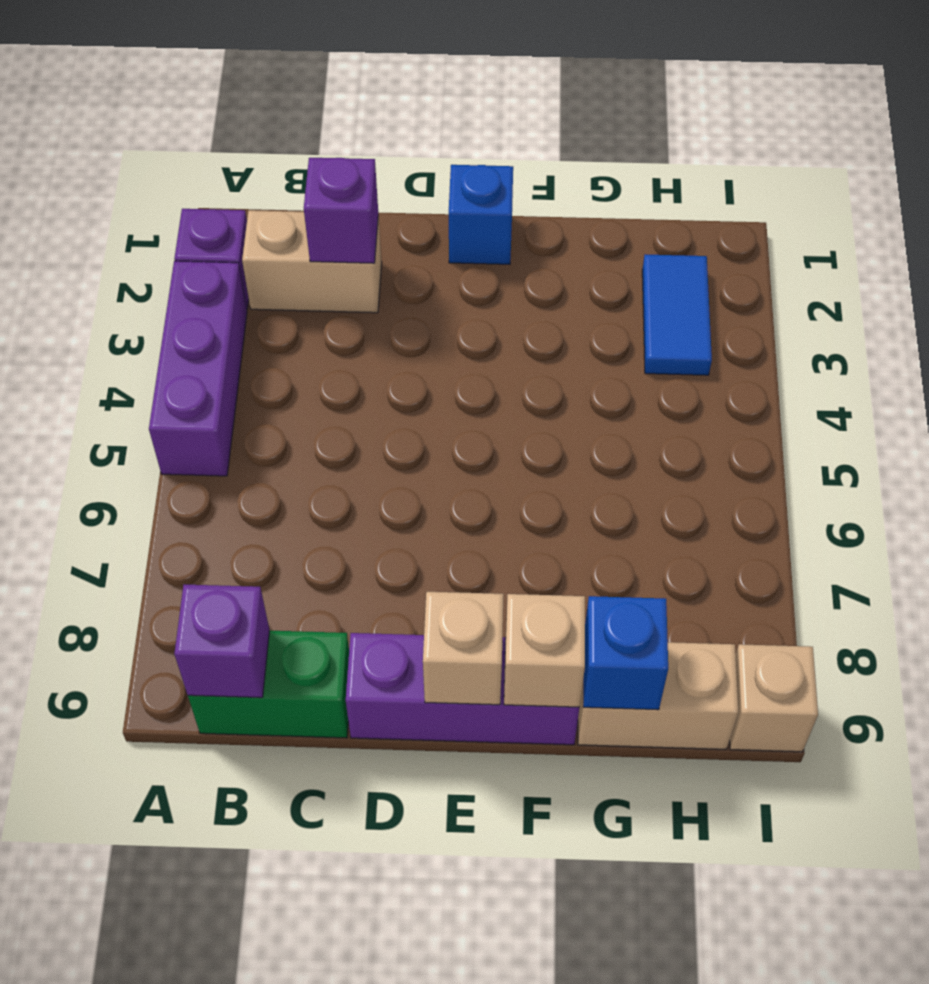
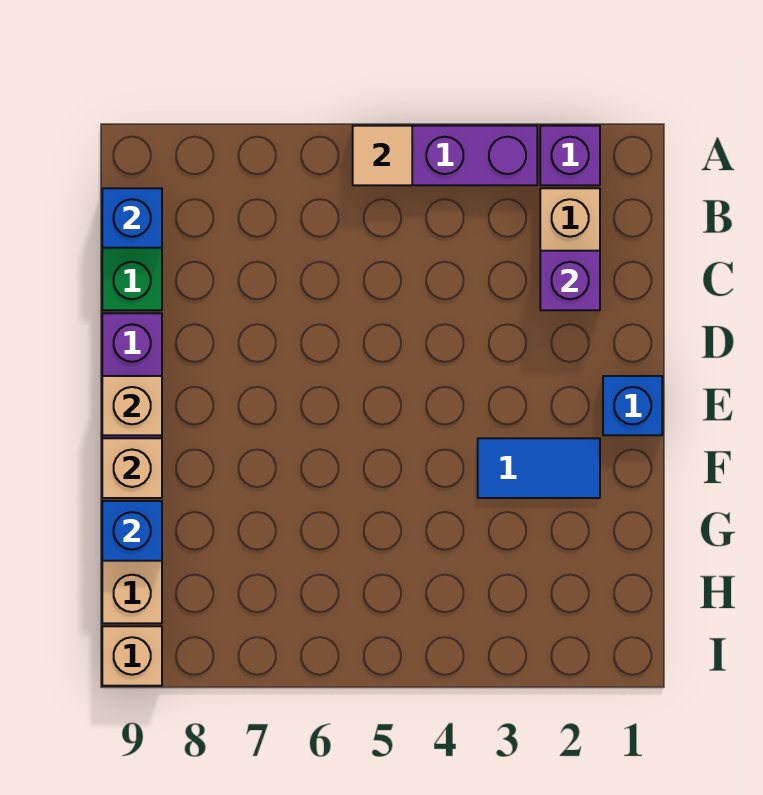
none -> tan 1x1 tile [353,126,412,185]
purple 1x1 brick [174,585,270,698] -> blue 1x1 brick [102,188,162,248]
blue 1x2 tile [642,254,712,375] -> blue 1x2 tile moved to [478,438,600,498]

